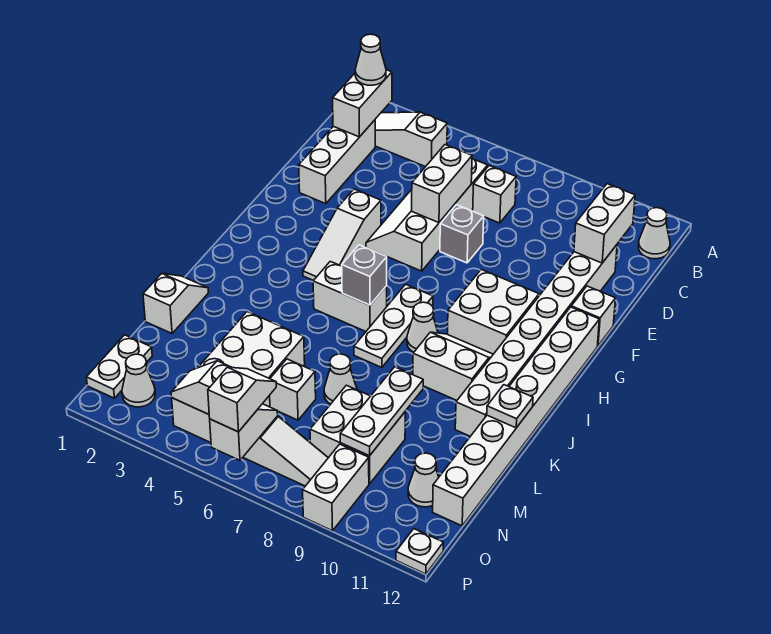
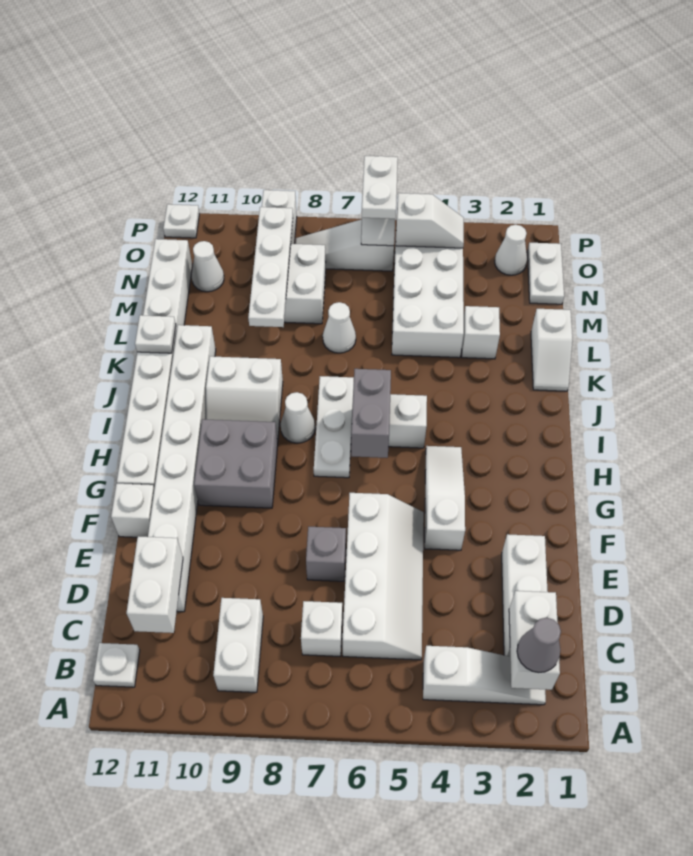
white 1x1 cone [355,34,386,85] -> grey 1x1 cone [517,618,561,673]
white 1x1 cone [638,208,670,259] -> white 1x1 plate [93,643,140,687]
white 1x2 brick [412,145,472,223] -> white 1x2 brick moved to [213,598,263,692]
white 2x2 brick [447,270,539,354] -> grey 2x2 brick [194,419,278,508]
grey 1x1 brick [342,245,387,305] -> grey 1x2 brick [351,369,391,458]
white 1x3 plate [340,367,423,456] -> white 1x4 plate [248,207,293,327]
white 1x1 brick [270,359,316,420] -> white 1x1 brick moved to [462,306,500,359]
white 1x2 slope [208,367,276,432] -> white 1x2 plate [362,156,398,219]

